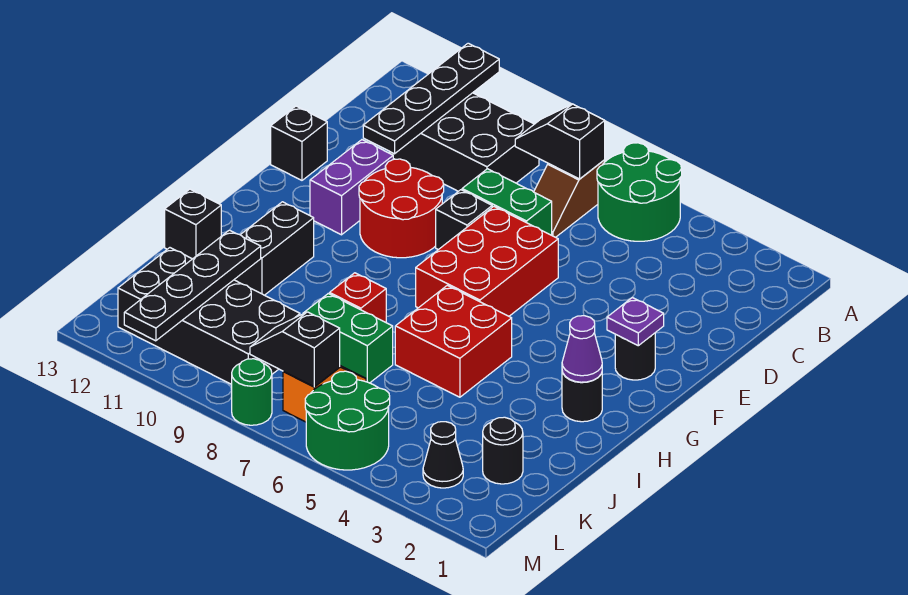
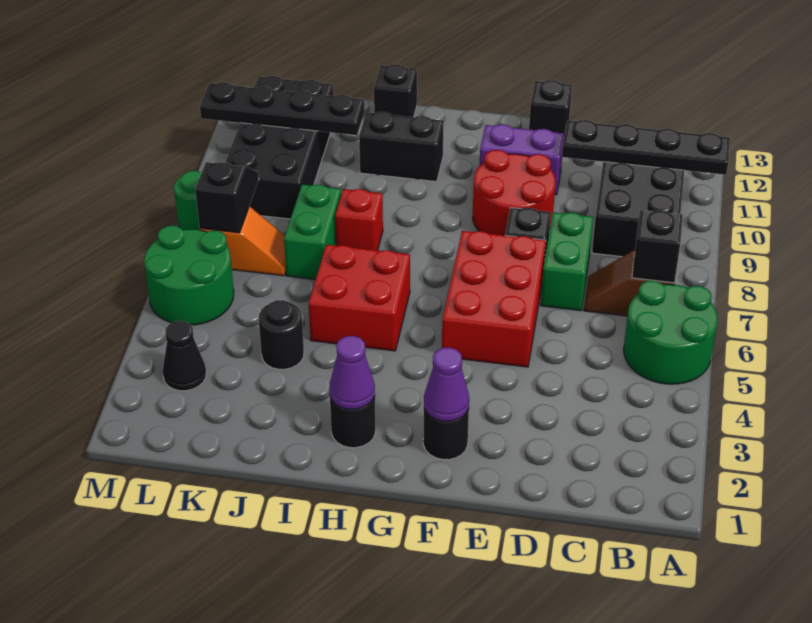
red 2x3 brick [416,207,558,316] -> red 2x3 brick turned to [442,231,546,367]
purple 1x1 plate [607,297,664,346] -> purple 1x1 cone [424,347,469,421]
black 1x1 round brick [483,417,523,484] -> black 1x1 round brick moved to [259,300,304,369]

